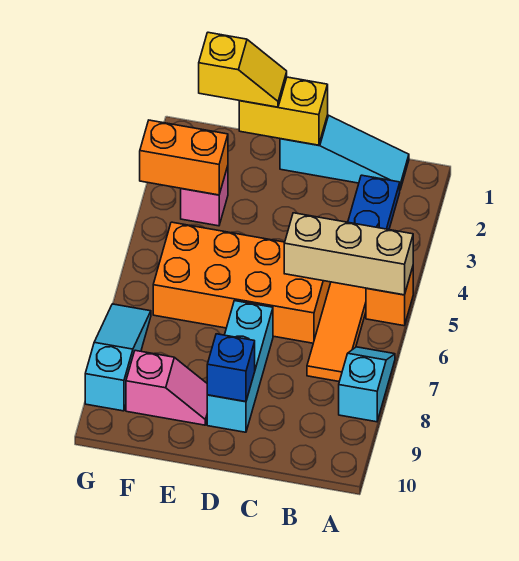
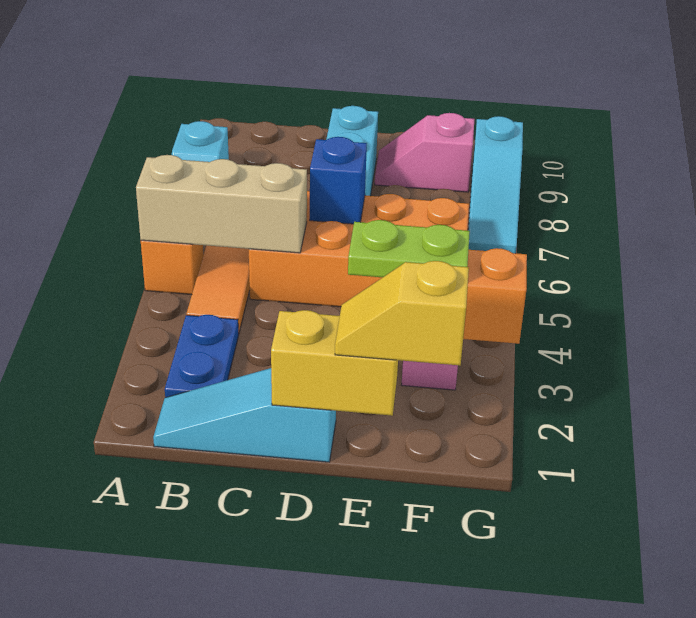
blue 1x1 brick [207,334,255,402] -> blue 1x1 brick moved to [310,137,367,224]
none -> lime 1x2 plate [348,220,470,277]

